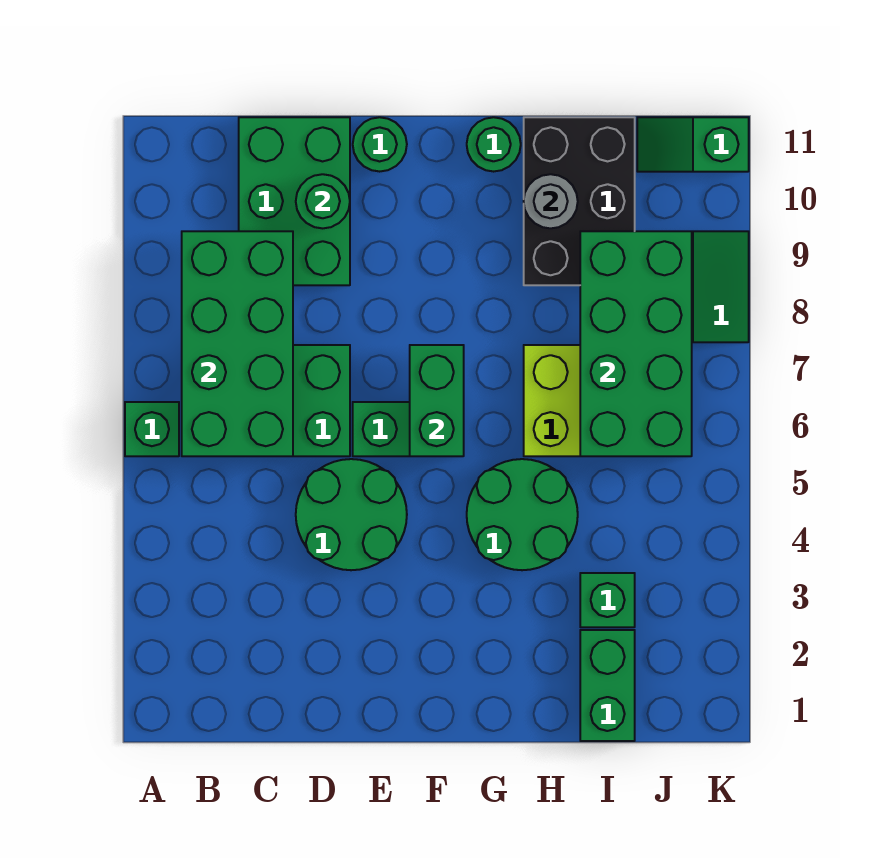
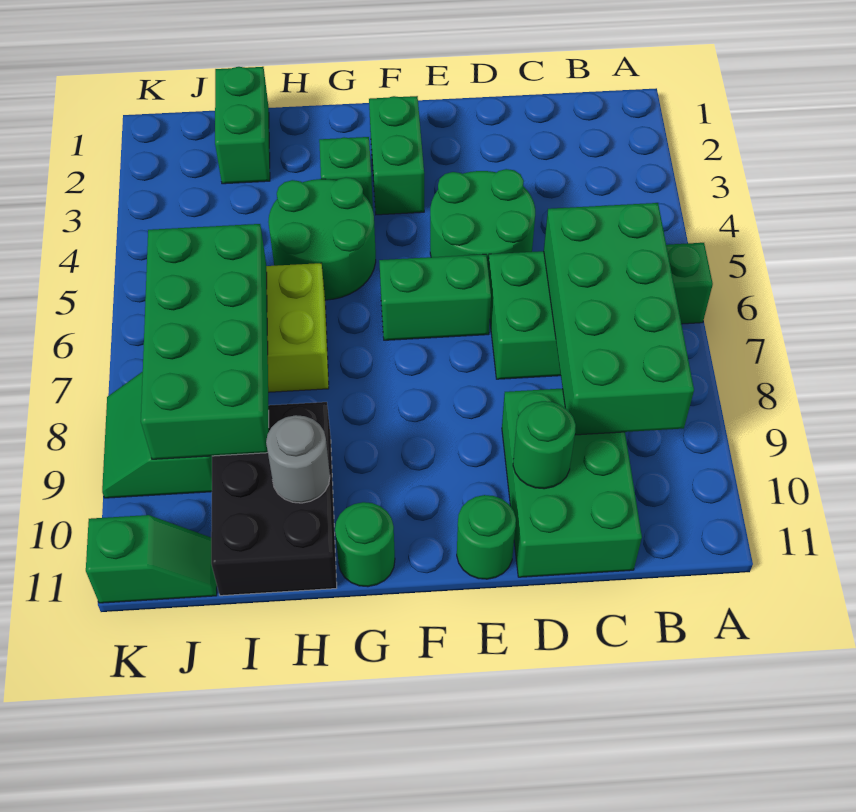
green 1x2 brick [410,345,464,456] -> green 1x2 brick moved to [369,96,424,215]
green 1x1 brick [580,573,635,627] -> green 1x1 brick moved to [319,137,373,209]

